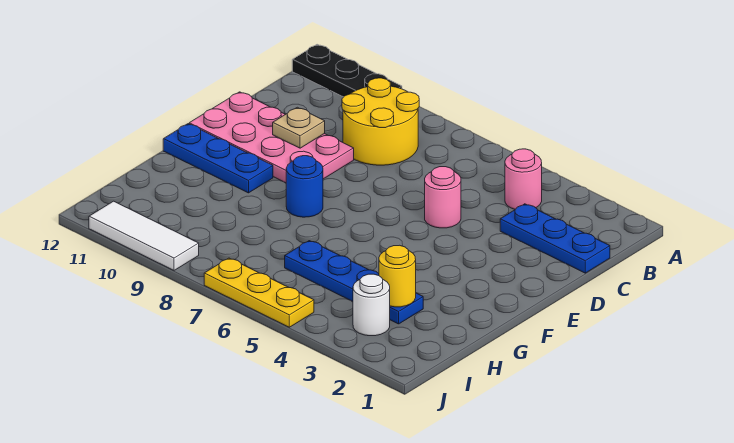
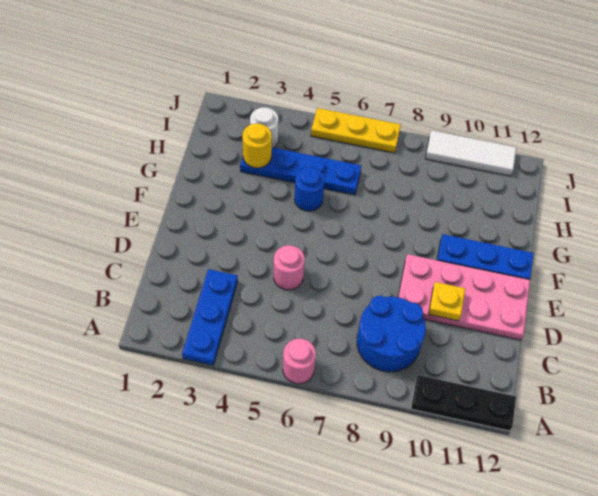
pink 1x1 round brick [505,149,542,209] -> pink 1x1 round brick moved to [283,339,316,384]
yellow 2x2 round brick [342,78,419,165] -> blue 2x2 round brick [357,296,426,372]
blue 1x3 plate [500,204,610,273] -> blue 1x3 plate turned to [182,269,238,365]
tan 1x1 plate [273,107,325,148] -> yellow 1x1 plate [429,282,465,321]
blue 1x1 round brick [286,156,323,217] -> blue 1x1 round brick moved to [294,167,325,211]

